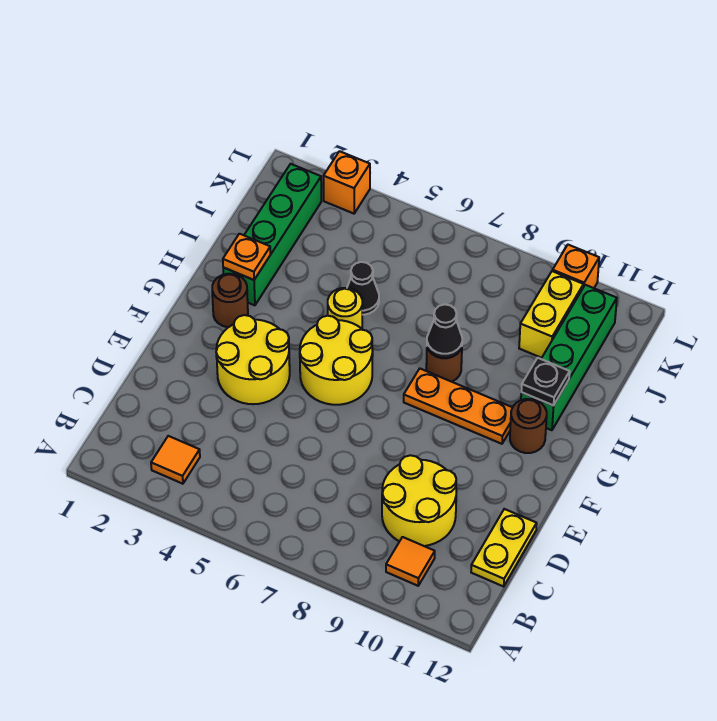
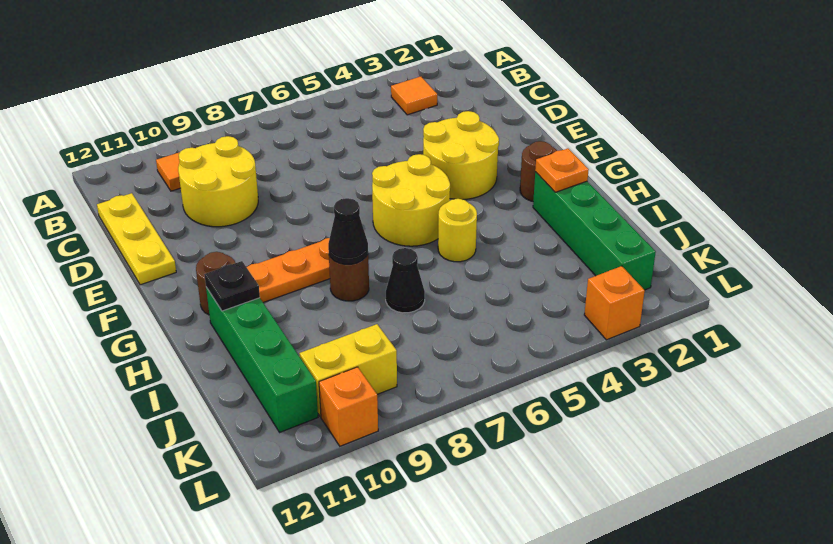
yellow 1x2 plate [471,509,537,586] -> yellow 1x3 plate [97,193,176,285]
black 1x1 cone [347,262,379,315] -> black 1x1 cone moved to [386,248,425,313]
yellow 1x2 brick [519,271,583,358] -> yellow 1x2 brick turned to [299,324,397,417]

